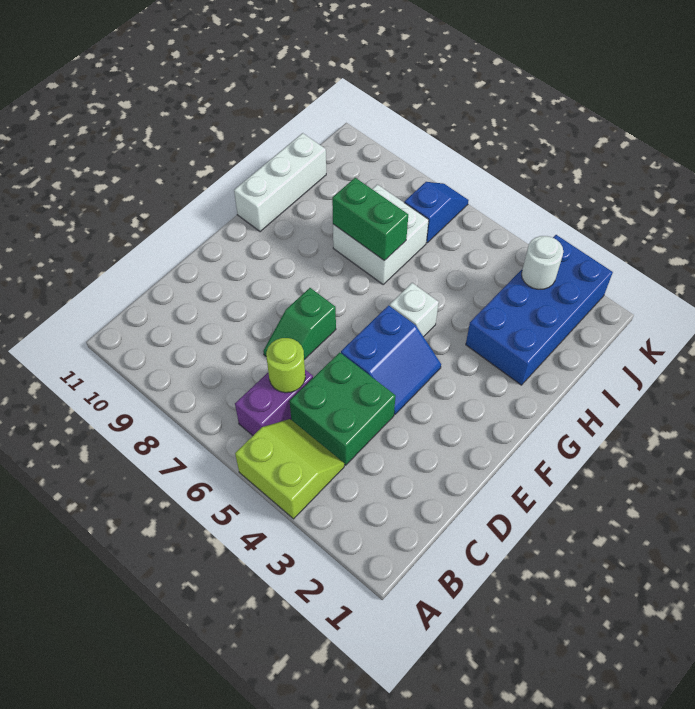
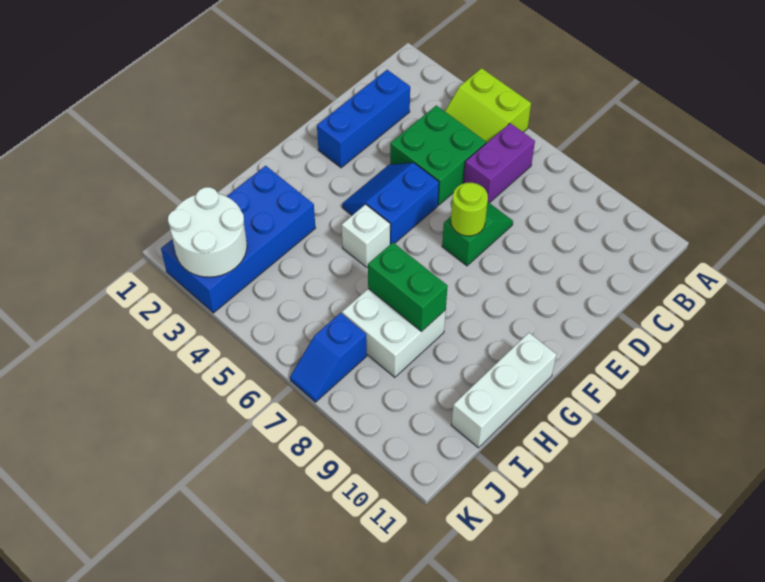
none -> blue 1x3 brick [317,70,410,168]
lime 1x1 round brick [266,338,305,393] -> lime 1x1 round brick moved to [451,183,488,236]
white 1x1 round brick [522,236,563,289] -> white 2x2 round brick [168,187,247,277]

